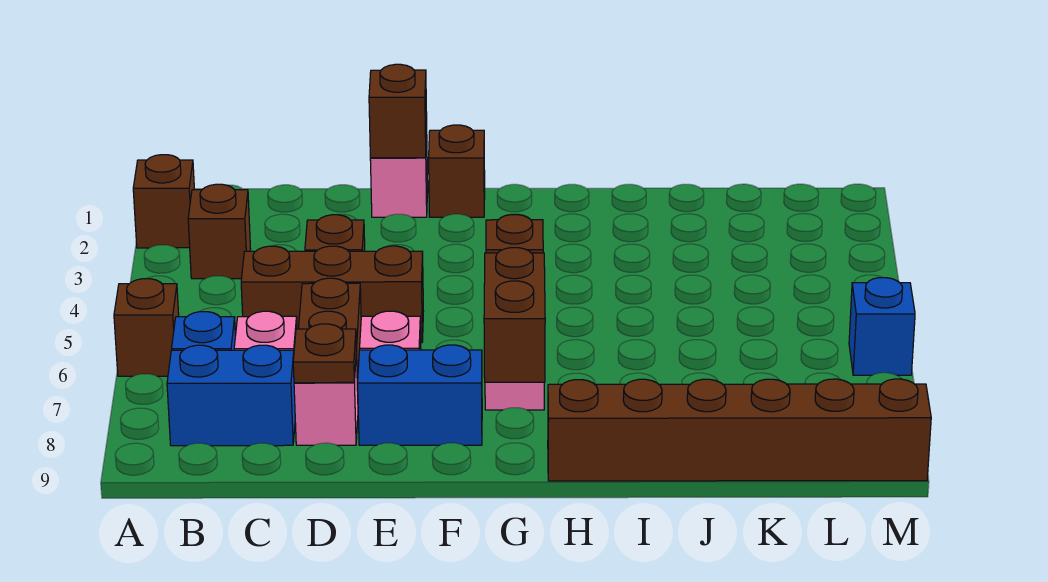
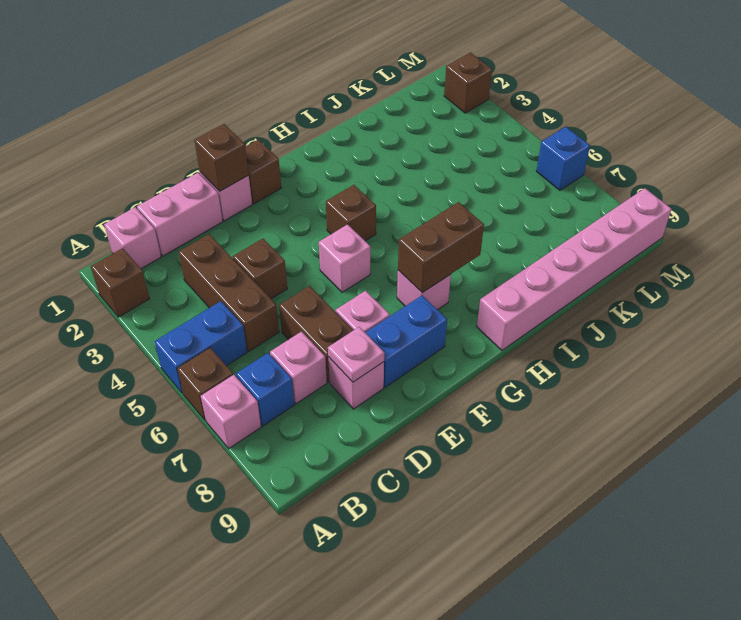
none -> pink 1x1 brick [201,375,261,449]
none -> pink 1x1 brick [104,207,161,269]
brown 1x1 brick [188,184,250,279] -> brown 1x1 brick moved to [444,52,492,113]
blue 1x2 brick [167,345,295,446] -> blue 1x2 brick moved to [154,301,247,393]
none -> pink 1x2 brick [137,173,223,256]
brown 1x3 brick [241,246,424,343] -> brown 1x3 brick turned to [178,234,279,351]
brown 1x1 plate [293,324,356,383] -> pink 1x1 plate [328,327,384,382]
none -> pink 1x1 brick [319,225,370,292]
brown 1x2 brick [484,248,545,382] -> brown 1x2 brick turned to [398,202,484,293]
brown 1x6 brick [548,379,931,481] -> pink 1x6 brick [477,188,671,350]

